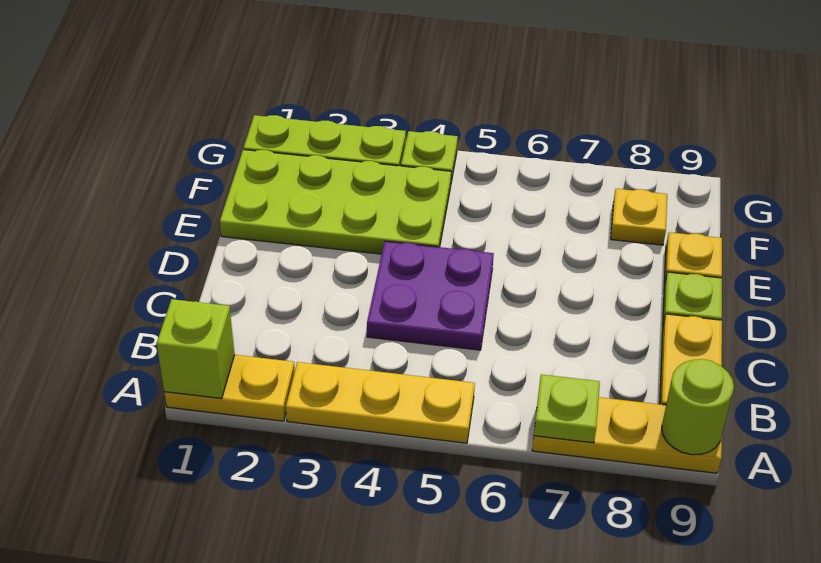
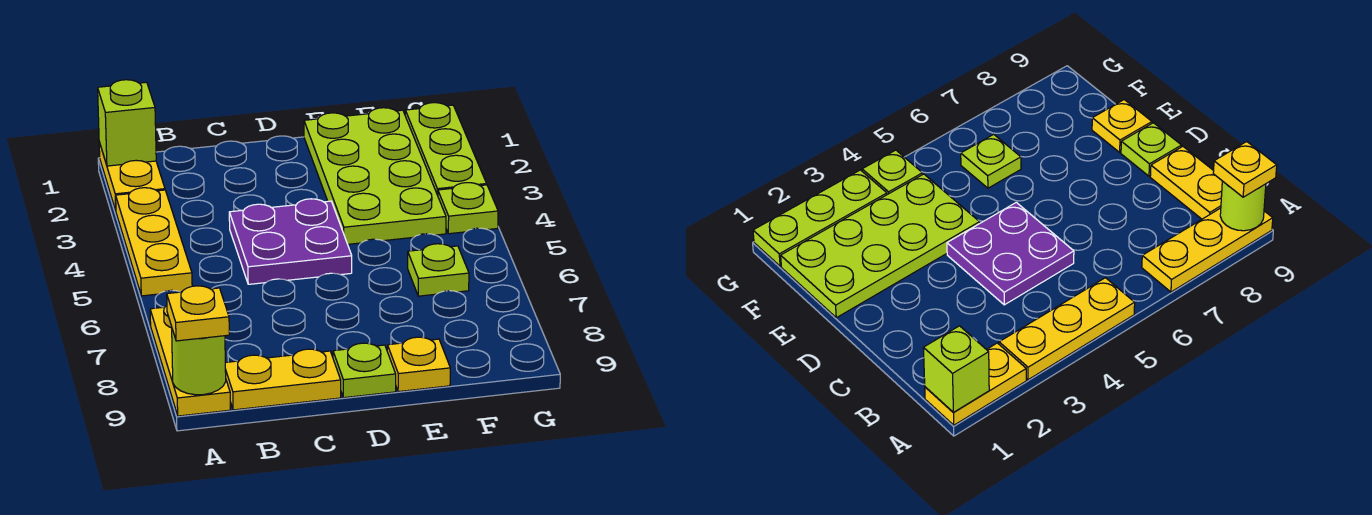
lime 1x1 plate [534,375,600,443] -> lime 1x1 plate moved to [408,244,469,296]
yellow 1x1 plate [611,189,667,245] -> yellow 1x1 plate moved to [167,286,229,341]

